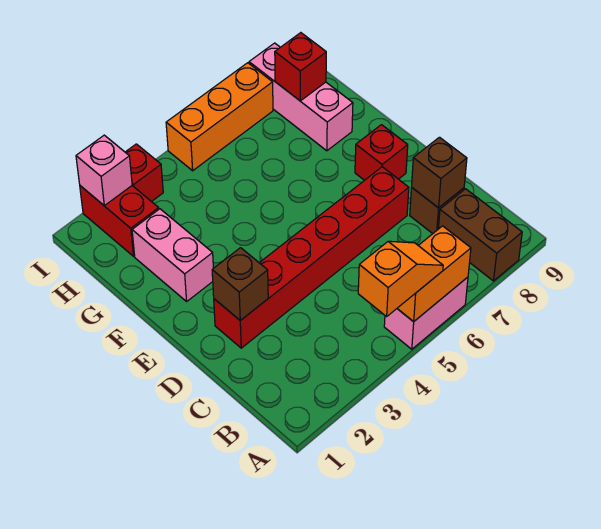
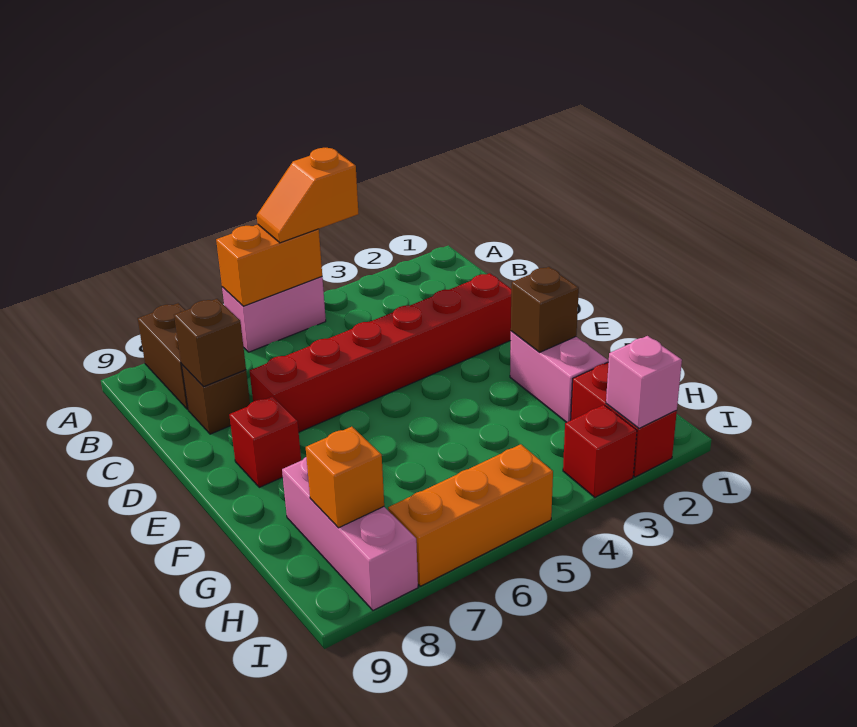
brown 1x1 brick [212,248,268,320] -> brown 1x1 brick moved to [511,267,579,352]
red 1x1 brick [275,33,326,101] -> orange 1x1 brick [306,427,384,528]

